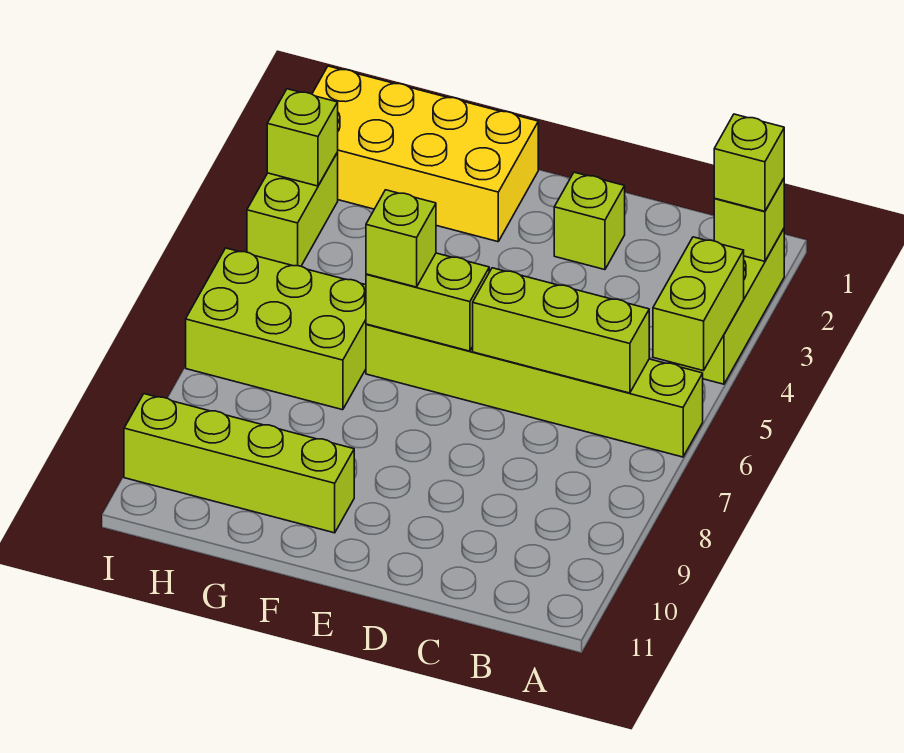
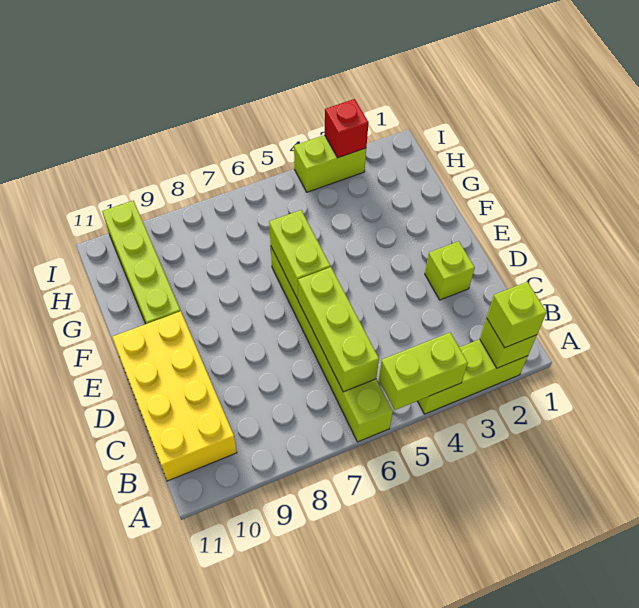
yellow 2x4 brick [312,66,538,242] -> yellow 2x4 brick moved to [112,311,237,481]
lime 1x1 brick [366,190,436,287] -> none
lime 2x3 brick [186,248,366,410] -> none
lime 1x1 brick [267,89,338,186] -> red 1x1 brick [325,99,369,158]

